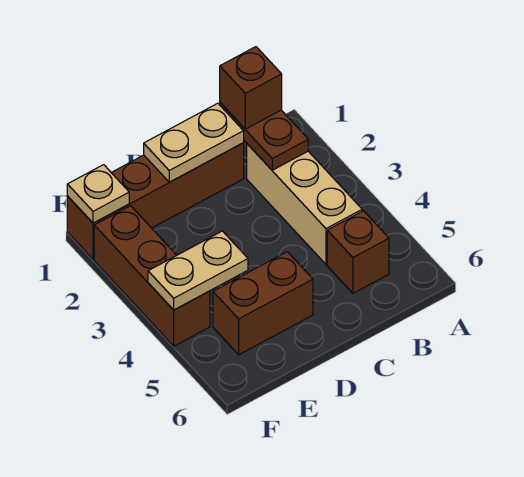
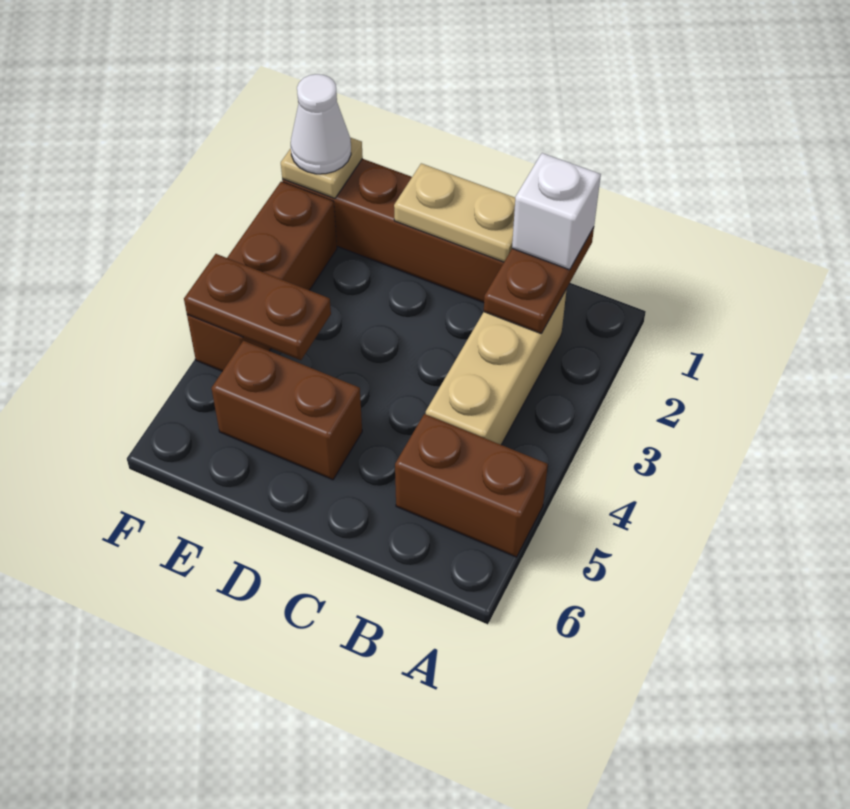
brown 1x1 brick [220,47,282,129] -> white 1x1 brick [512,153,601,270]
brown 1x1 brick [327,211,389,293] -> brown 1x2 brick [395,414,548,557]
tan 1x2 plate [148,231,248,310] -> brown 1x2 plate [184,254,331,360]
none -> white 1x1 cone [291,74,351,174]

